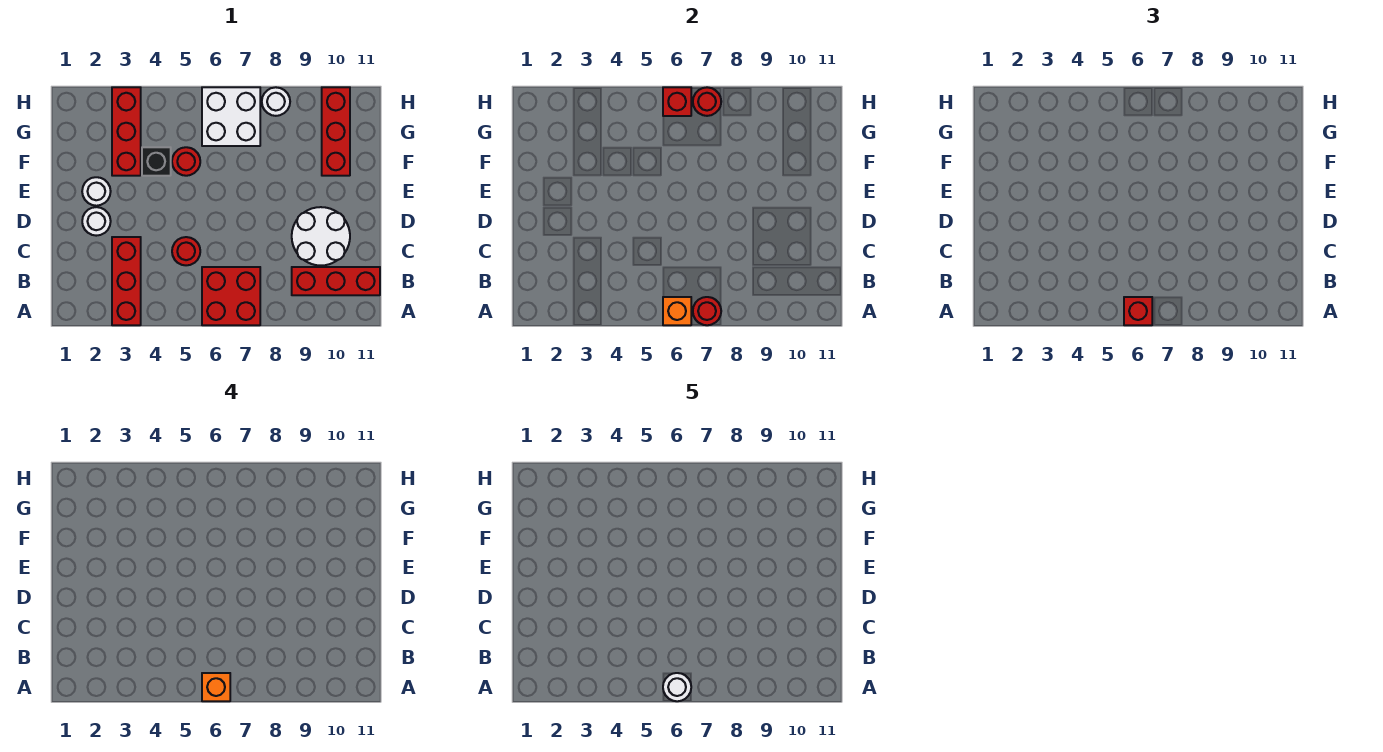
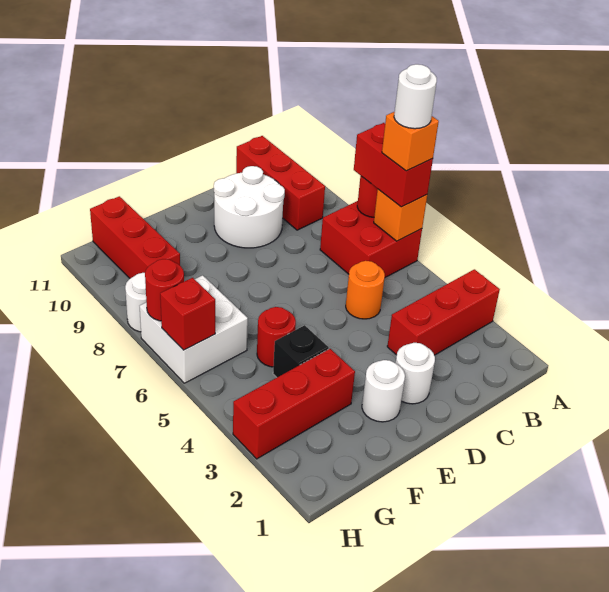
red 1x1 brick [1124,297,1152,325] -> red 1x2 brick [354,123,433,207]
red 1x1 round brick [172,237,200,265] -> orange 1x1 round brick [346,261,385,319]
red 1x3 brick [322,87,350,176] -> red 1x3 brick turned to [90,196,180,278]

